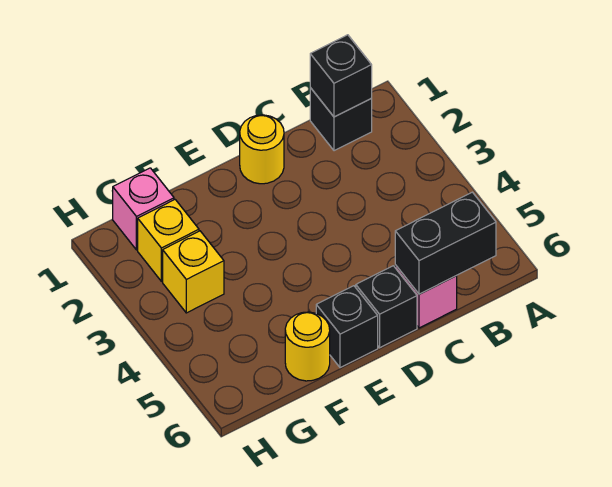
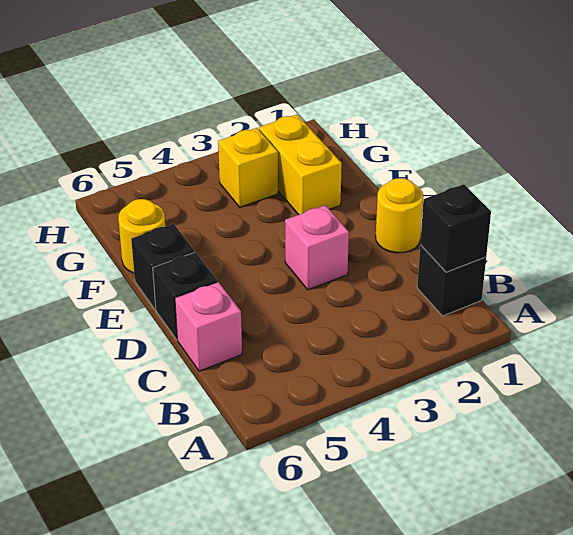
black 1x2 brick [395,192,496,294] -> none
pink 1x1 brick [113,168,174,250] -> pink 1x1 brick moved to [285,205,349,290]
yellow 1x1 brick [138,200,199,281] -> yellow 1x2 brick [259,114,342,215]

